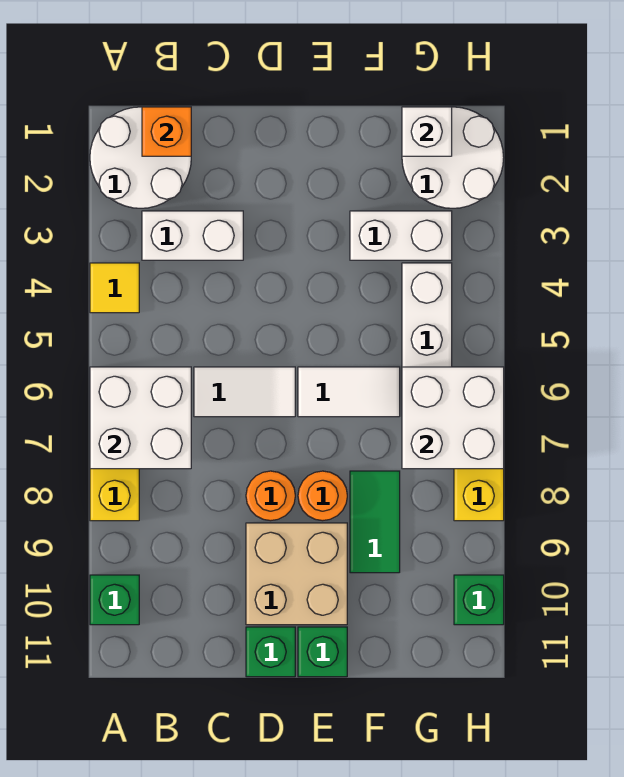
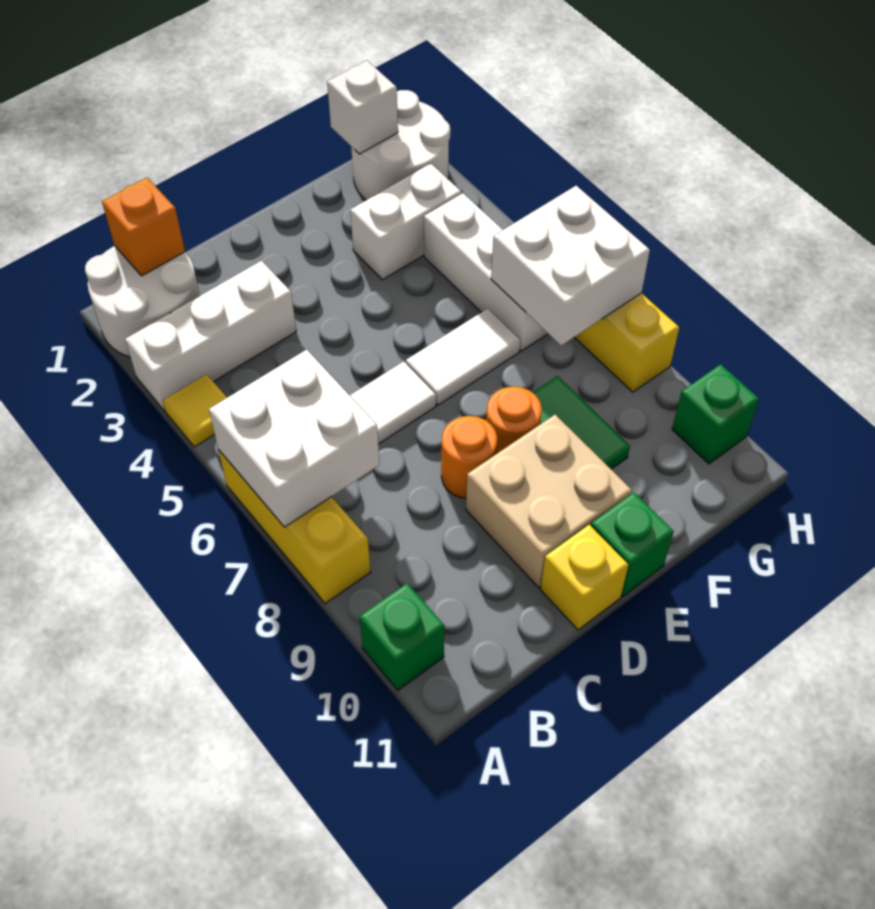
white 1x2 brick [142,211,243,260] -> white 1x3 brick [125,261,296,411]
green 1x1 brick [246,627,295,677] -> yellow 1x1 brick [541,525,629,630]

